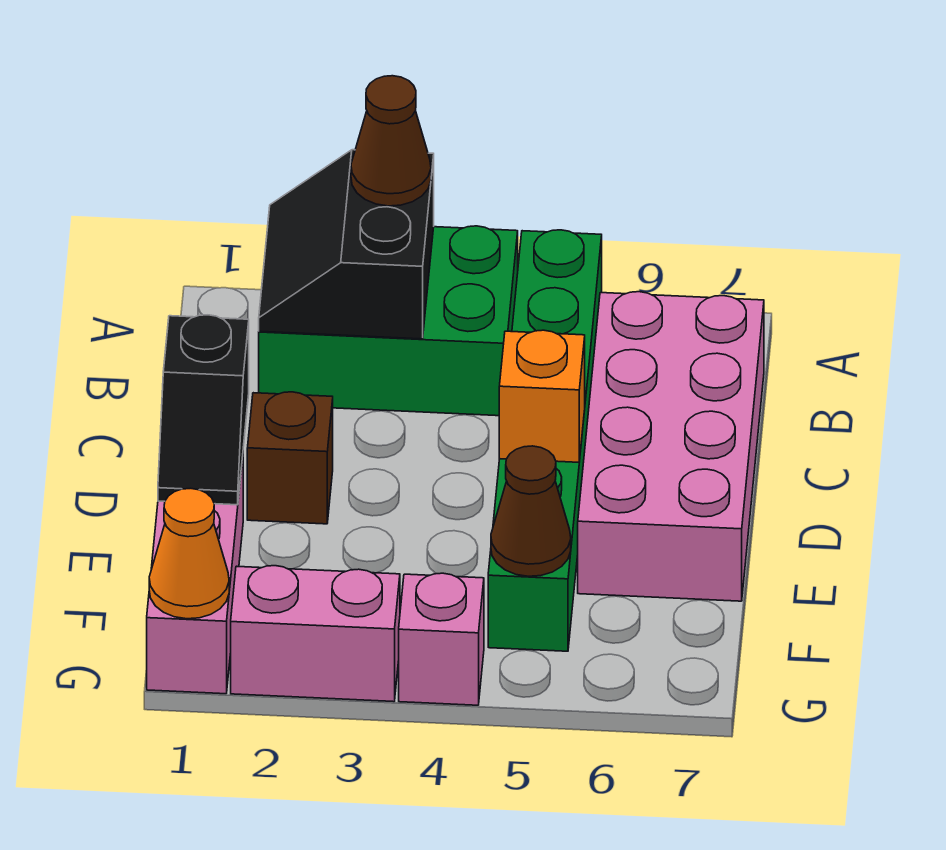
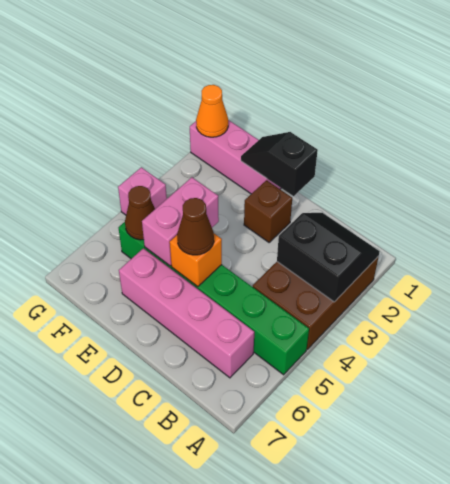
green 2x3 brick [259,226,518,416] -> brown 2x3 brick [253,256,379,349]
brown 1x1 cone [351,76,431,206] -> brown 1x1 cone moved to [177,198,214,255]
pink 2x4 brick [578,292,764,601] -> pink 1x4 brick [119,248,254,378]
pink 1x2 brick [231,566,400,702] -> pink 1x2 brick moved to [142,177,219,266]

